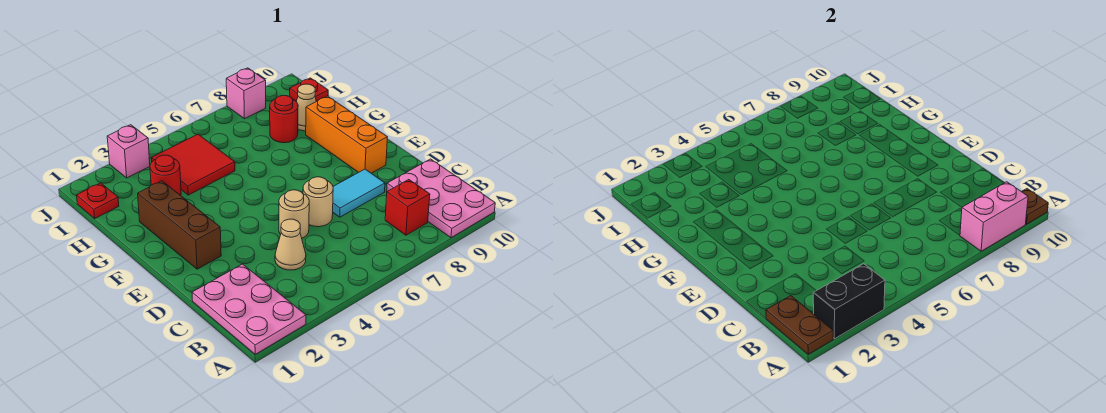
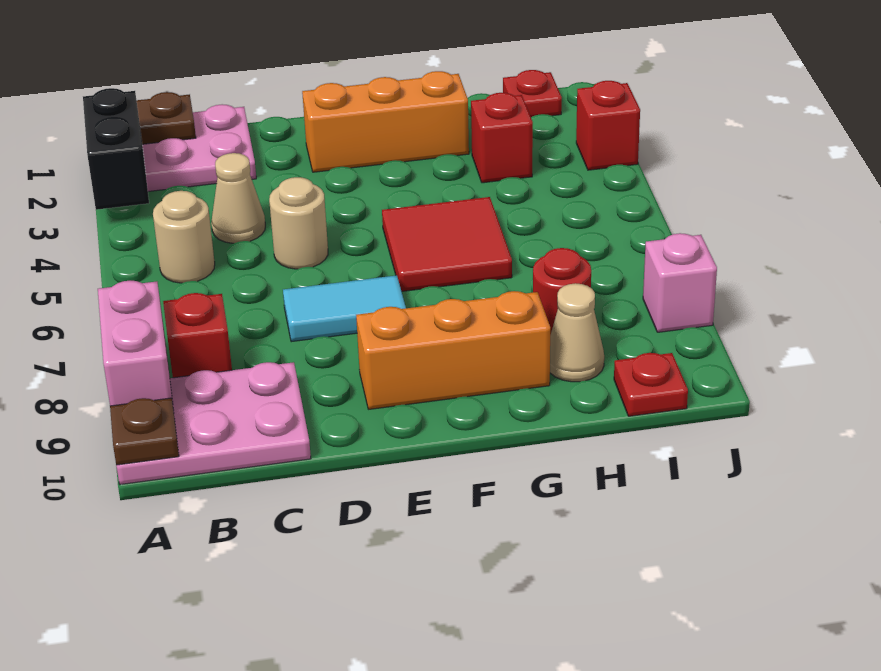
tan 1x1 round brick [303,177,333,227] -> tan 1x1 round brick moved to [153,191,215,283]
cyan 1x2 tile [333,169,385,217] -> cyan 1x2 tile turned to [283,275,406,342]
brown 1x3 brick [138,181,221,269] -> orange 1x3 brick [302,71,469,172]
red 1x1 round brick [150,155,181,195] -> red 1x1 brick [471,93,533,183]
red 2x2 tile [151,134,235,195] -> red 2x2 tile moved to [382,197,512,291]
pink 1x1 brick [107,125,150,178] -> red 1x1 brick [576,81,640,170]

